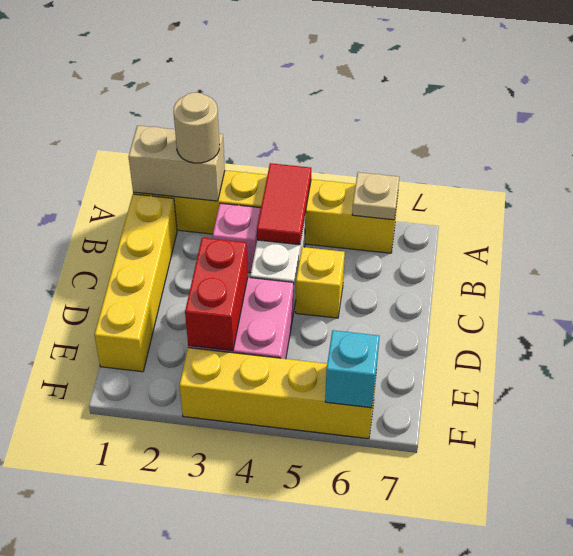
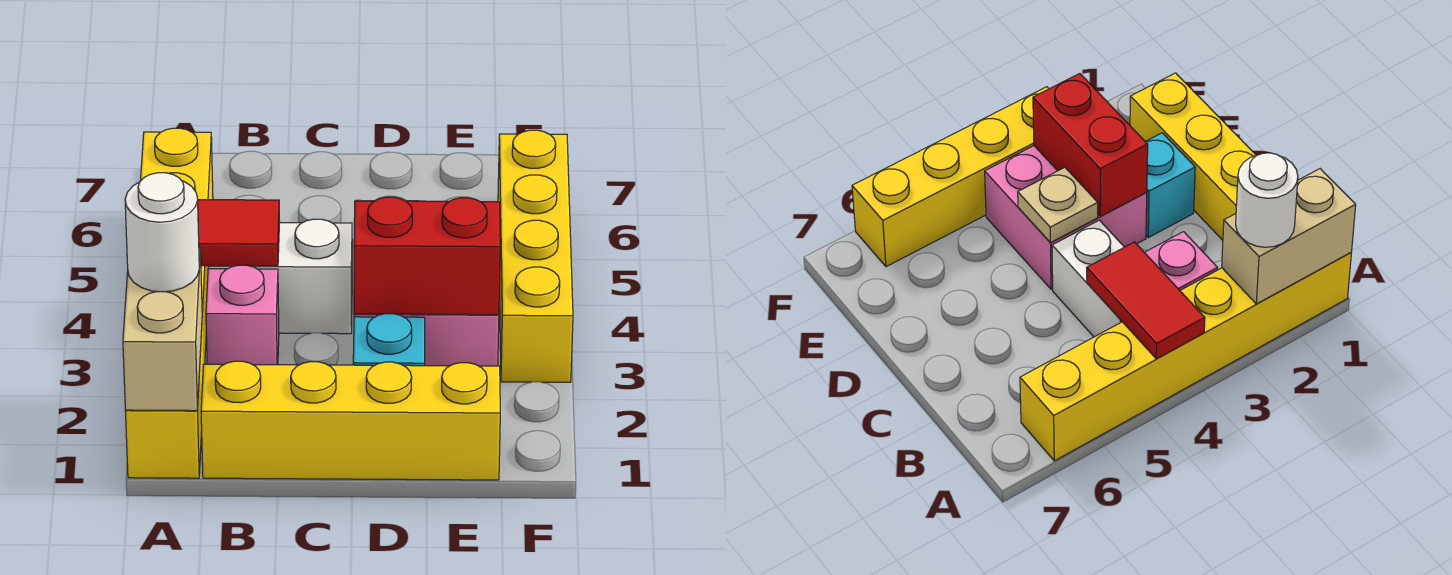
tan 1x1 round brick [174,92,220,163] -> white 1x1 round brick [125,173,199,292]
tan 1x1 plate [352,172,399,220] -> tan 1x1 plate moved to [1018,167,1098,243]
yellow 1x1 brick [296,247,345,318] -> none
cyan 1x1 brick [325,330,380,408] -> cyan 1x1 brick moved to [353,314,425,366]

